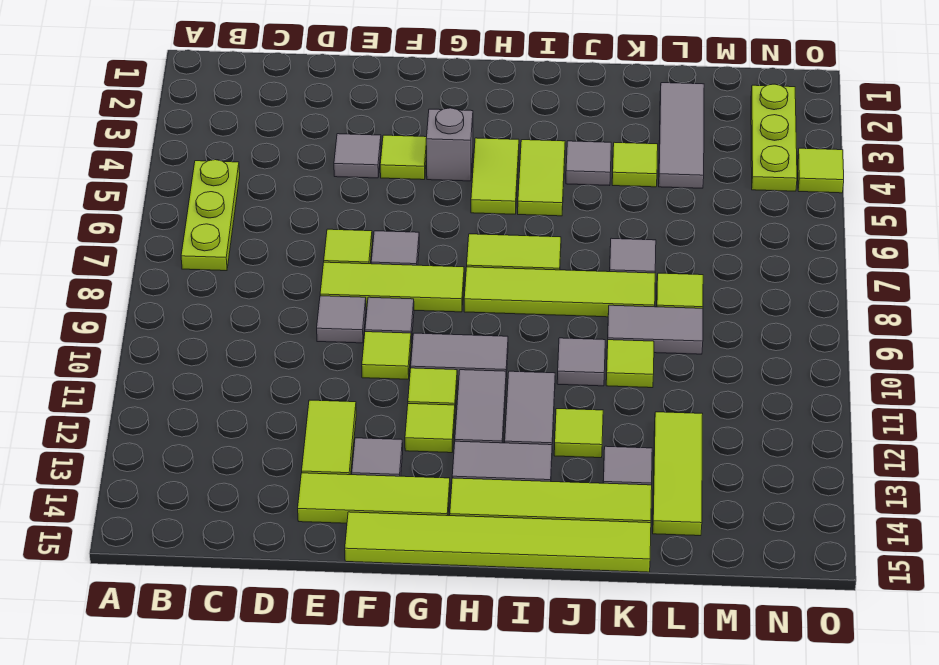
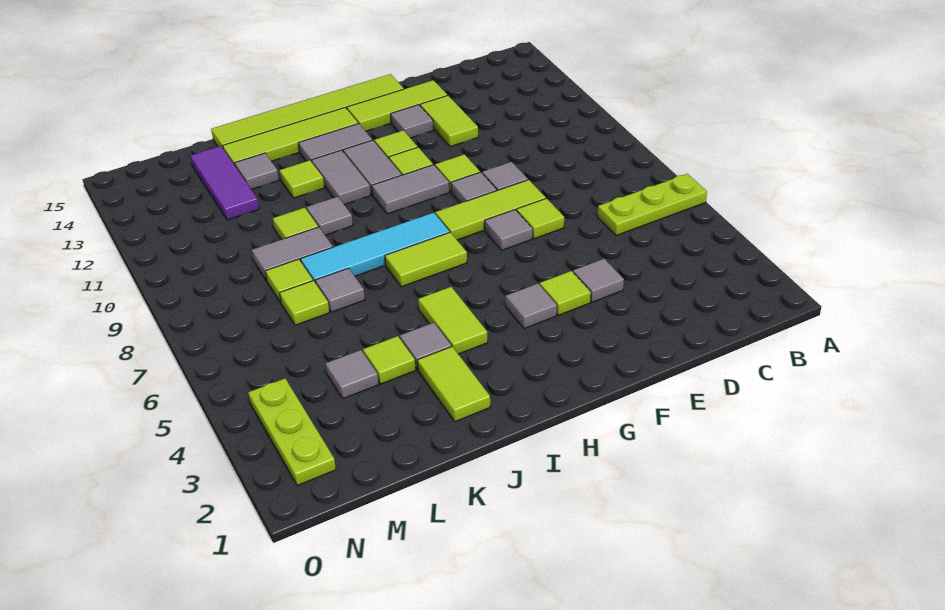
lime 1x3 plate [181,160,240,271] -> lime 1x3 plate turned to [598,174,707,236]
grey 1x1 brick [426,108,473,181] -> grey 1x1 tile [506,284,557,329]
lime 1x2 tile [471,138,519,214] -> lime 1x2 tile moved to [417,347,490,422]
lime 1x4 tile [464,267,655,317] -> cyan 1x4 tile [301,213,450,283]
grey 1x3 tile [659,83,704,188] -> grey 1x1 tile [326,350,379,399]
lime 1x3 tile [653,412,703,536] -> purple 1x3 tile [190,146,259,220]
lime 1x1 tile [798,148,844,193] -> lime 1x1 tile moved to [280,281,330,325]

